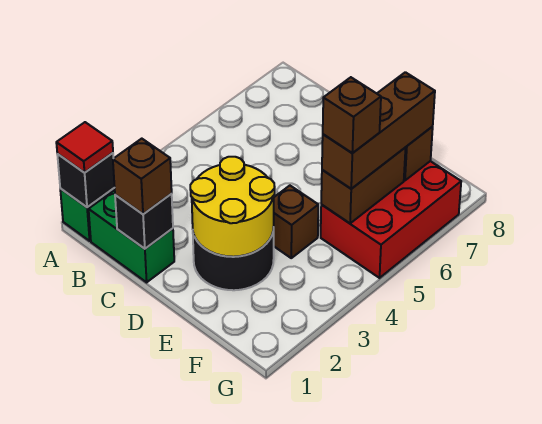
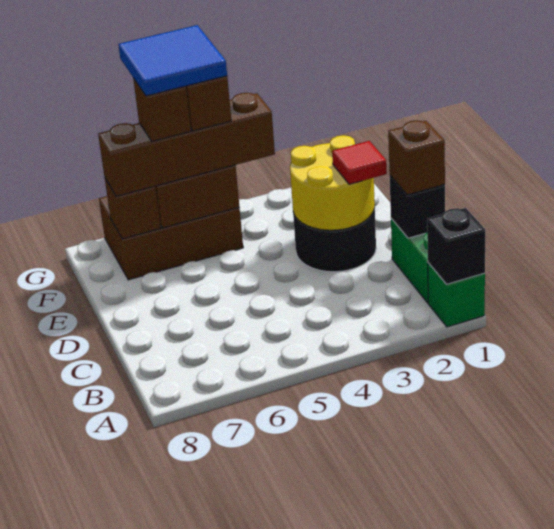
red 1x1 tile [56,122,113,173] -> red 1x1 tile moved to [332,141,387,184]
brown 1x1 brick [274,186,318,258] -> brown 1x1 brick moved to [133,78,191,141]
red 2x3 brick [321,161,461,278] -> brown 2x3 brick [99,196,243,280]
brown 1x3 brick [322,72,435,189] -> brown 1x4 brick [98,93,275,196]
none -> blue 2x2 tile [118,25,227,96]

